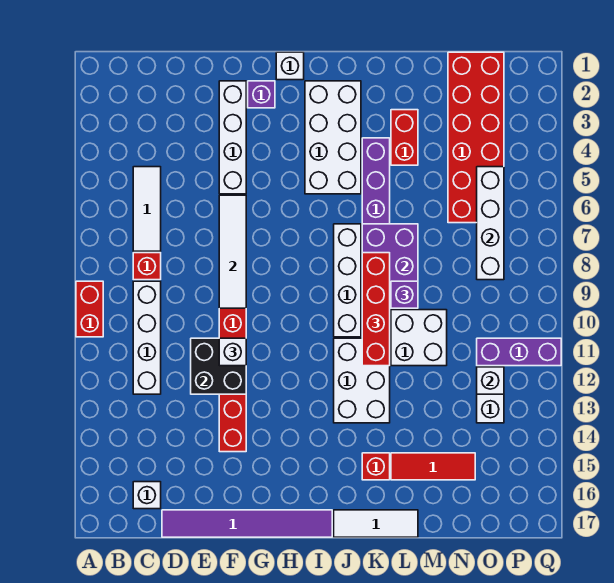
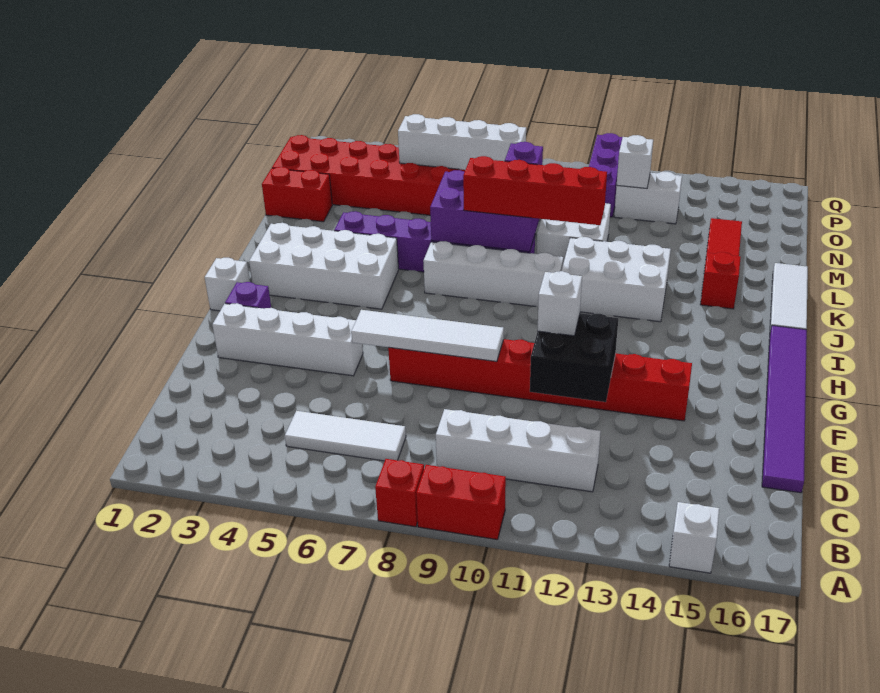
red 1x1 brick [133,253,161,280] -> red 1x1 brick moved to [375,459,424,527]
white 1x1 brick [133,482,161,509] -> white 1x1 brick moved to [669,502,719,573]
red 1x2 brick [391,110,418,165] -> red 1x2 brick moved to [262,167,332,222]

